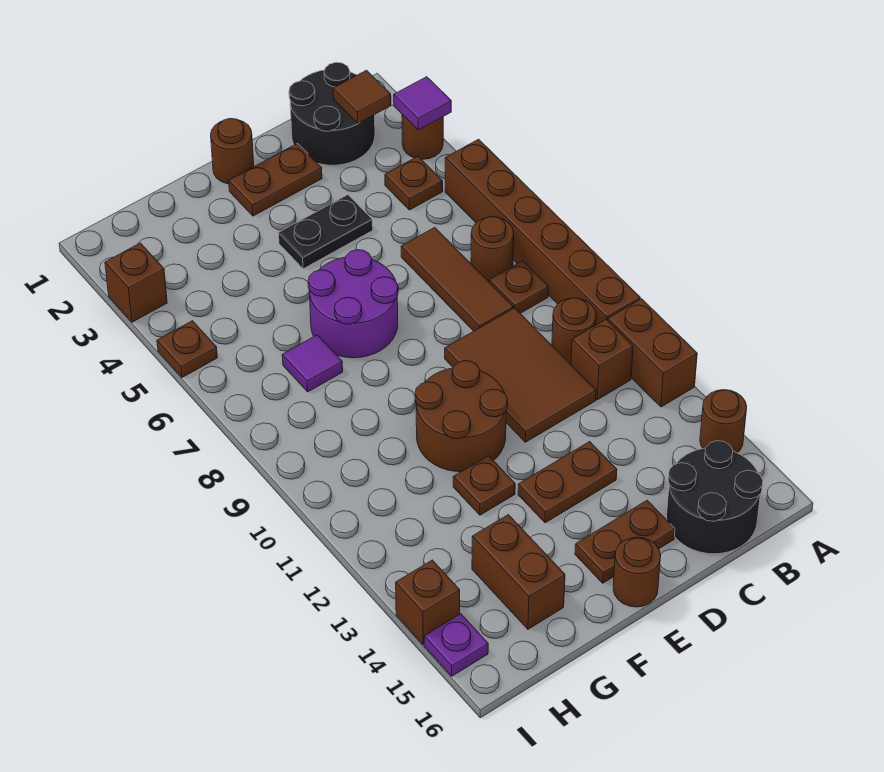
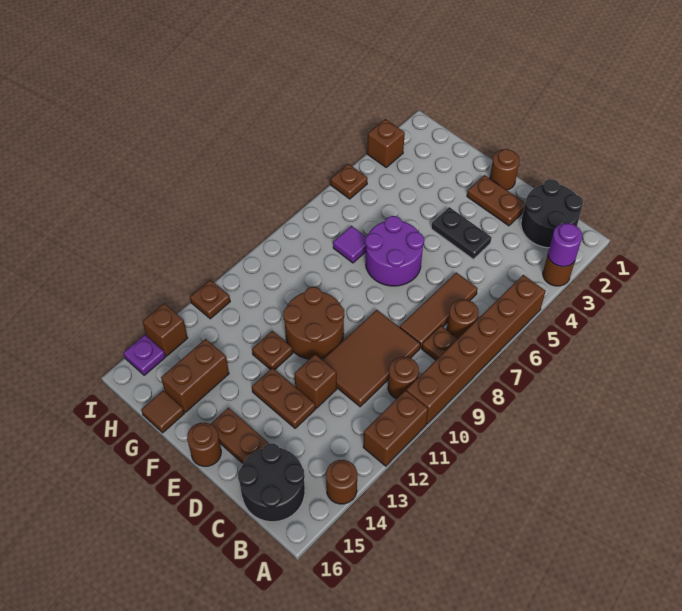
purple 1x1 tile [394,77,451,130] -> purple 1x1 round brick [548,223,582,267]
brown 1x1 tile [333,70,391,123] -> brown 1x1 tile moved to [141,390,184,433]
brown 1x1 plate [385,156,443,210] -> brown 1x1 plate moved to [190,280,230,319]
brown 1x1 brick [571,319,633,400] -> brown 1x1 brick moved to [294,355,337,408]

